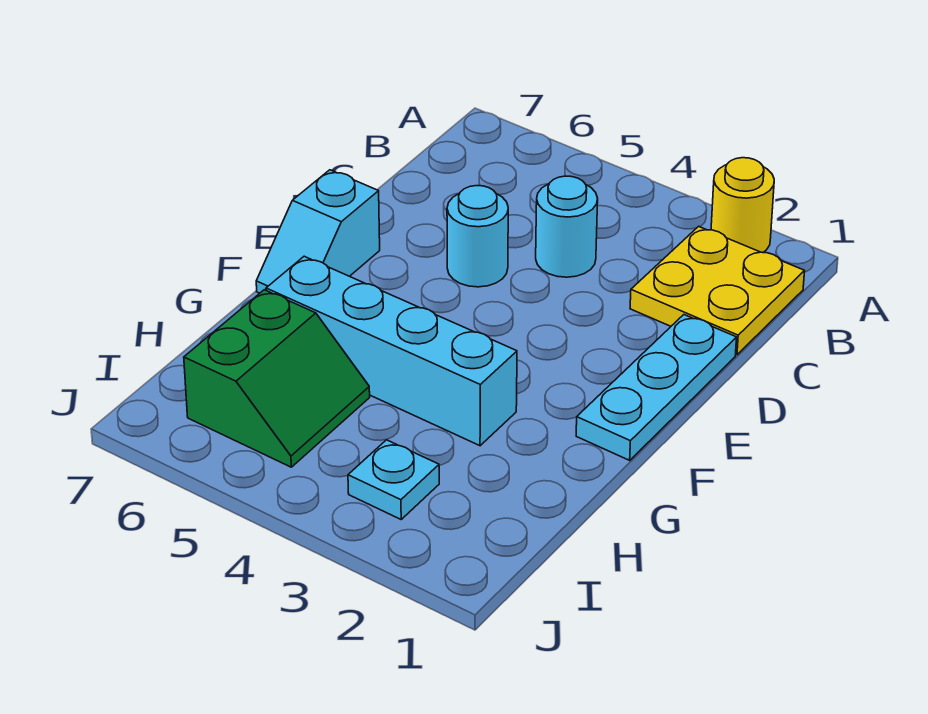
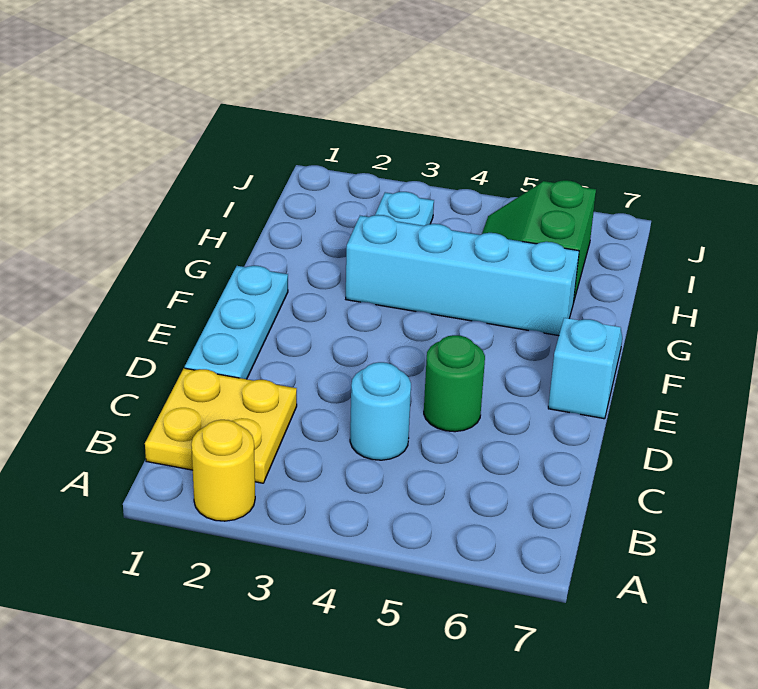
cyan 1x1 round brick [447,186,508,287] -> green 1x1 round brick [424,335,485,432]

